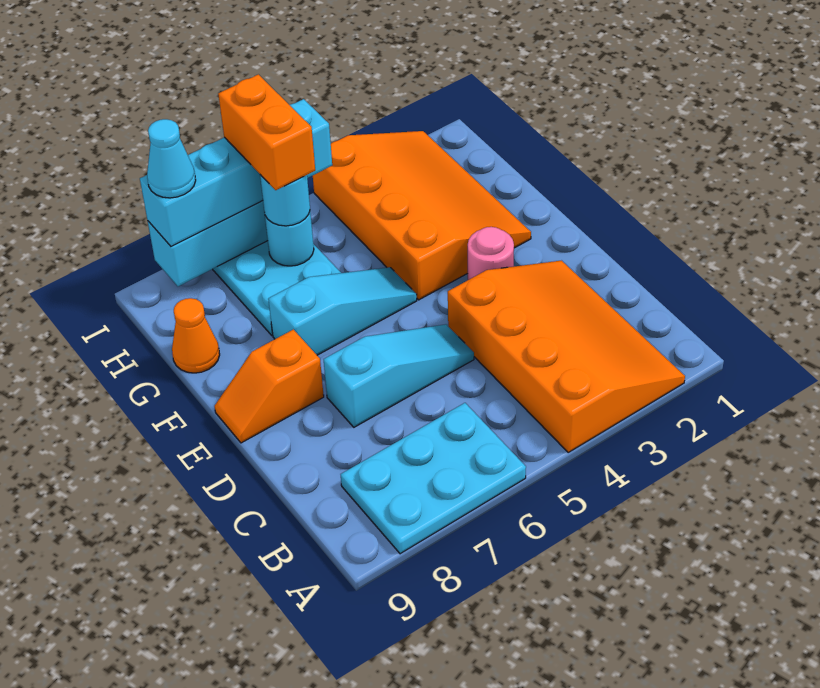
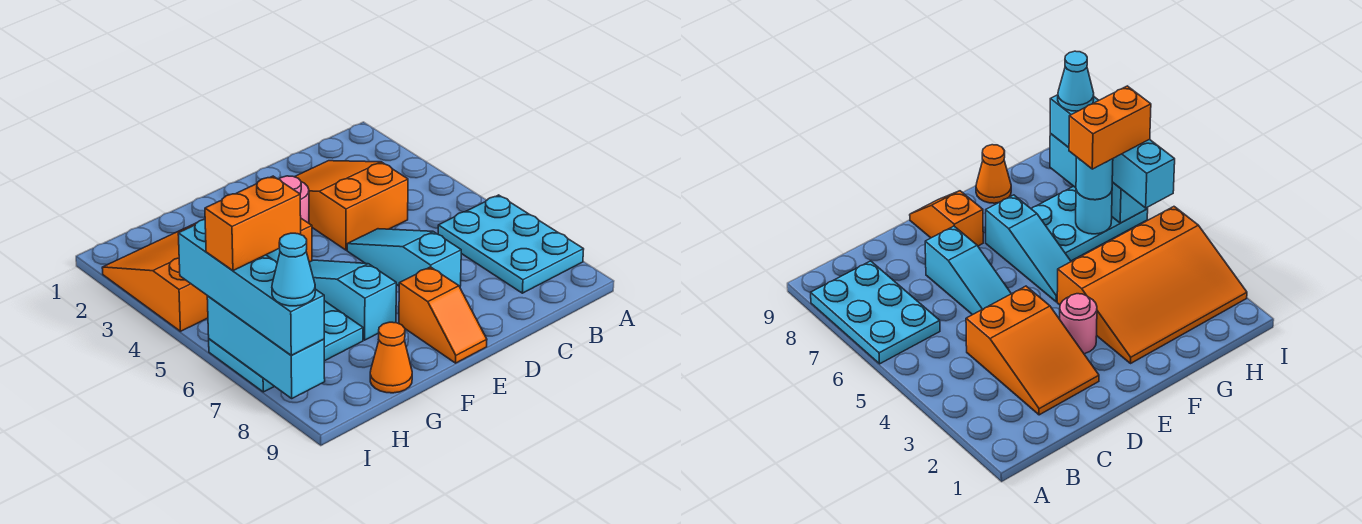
orange 3x4 slope [448,261,685,452] -> orange 2x3 slope [295,161,408,250]

